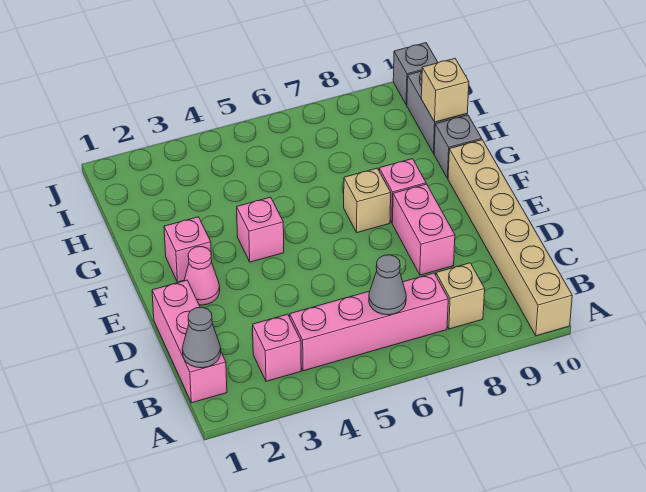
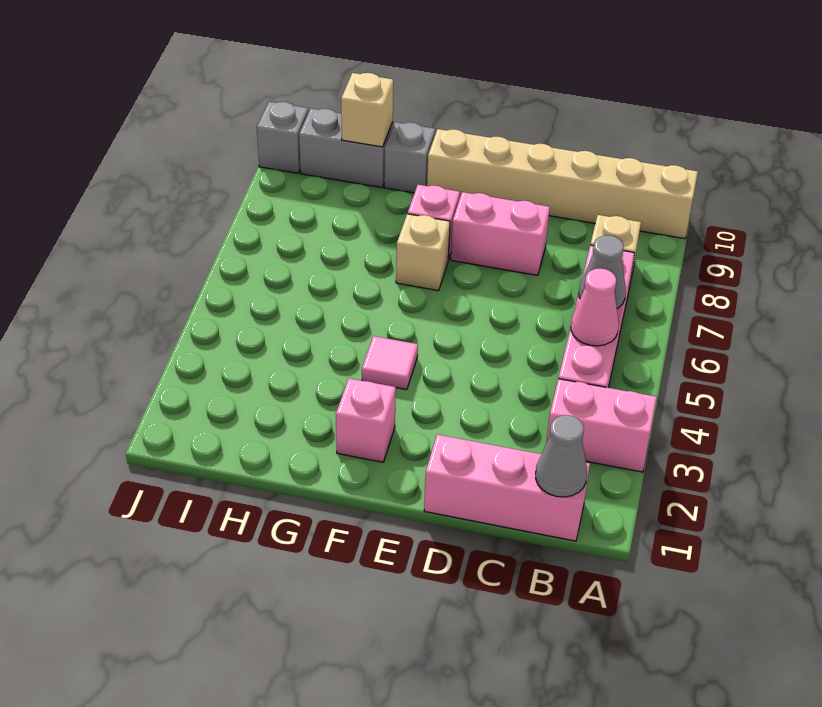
pink 1x1 brick [253,314,301,381] -> pink 1x2 brick [546,379,657,472]
pink 1x1 cone [184,247,220,305] -> pink 1x1 cone moved to [571,269,619,346]
pink 1x1 brick [237,197,284,262] -> pink 1x1 tile [362,336,418,390]

